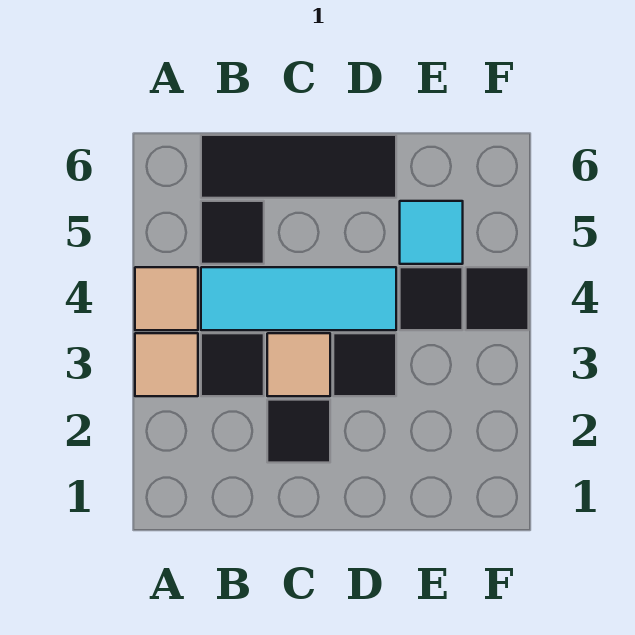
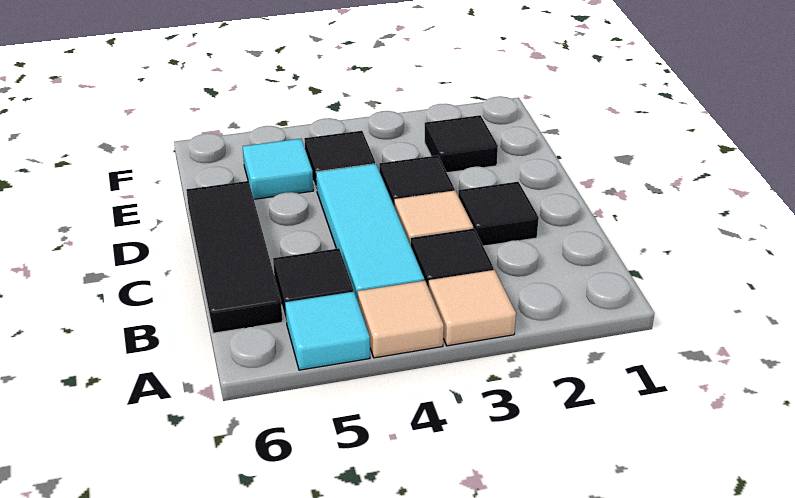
none -> cyan 1x1 tile [285,292,370,370]
black 1x1 tile [466,267,529,330] -> black 1x1 tile moved to [425,115,498,173]

